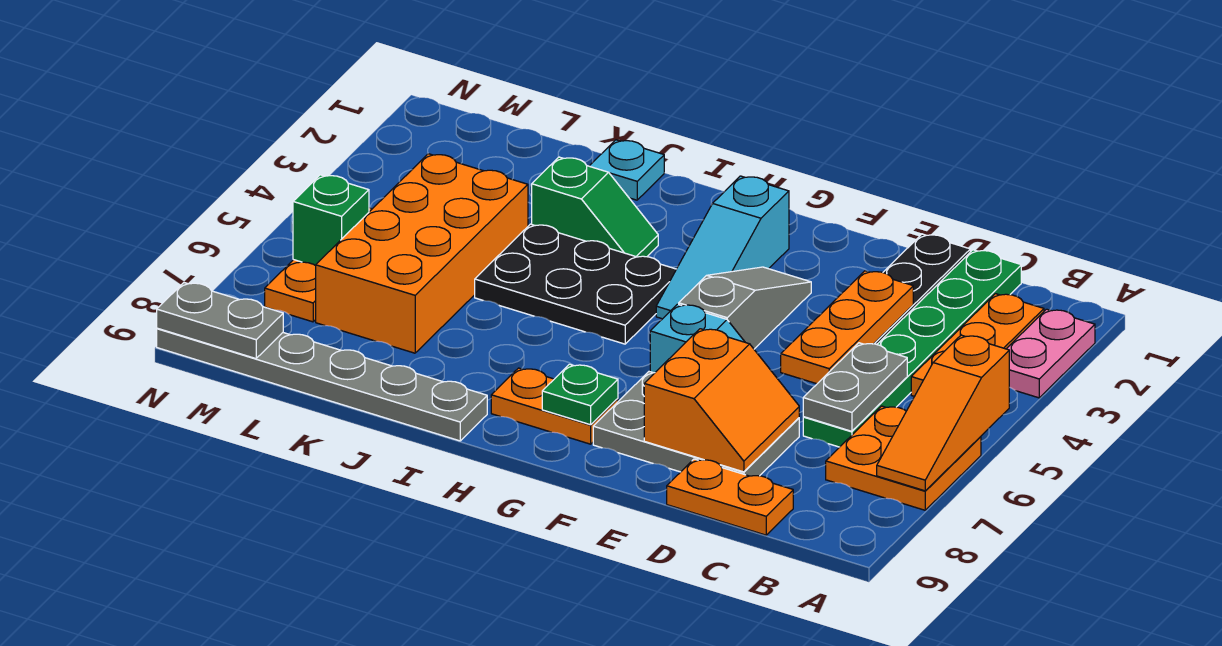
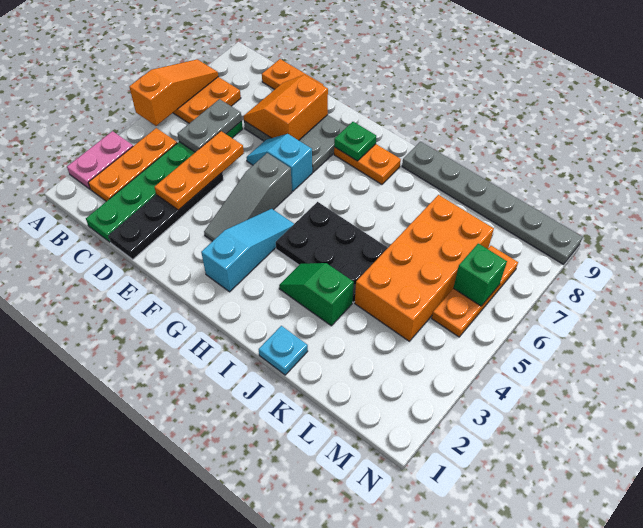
grey 1x2 plate [157,283,283,359] -> none

